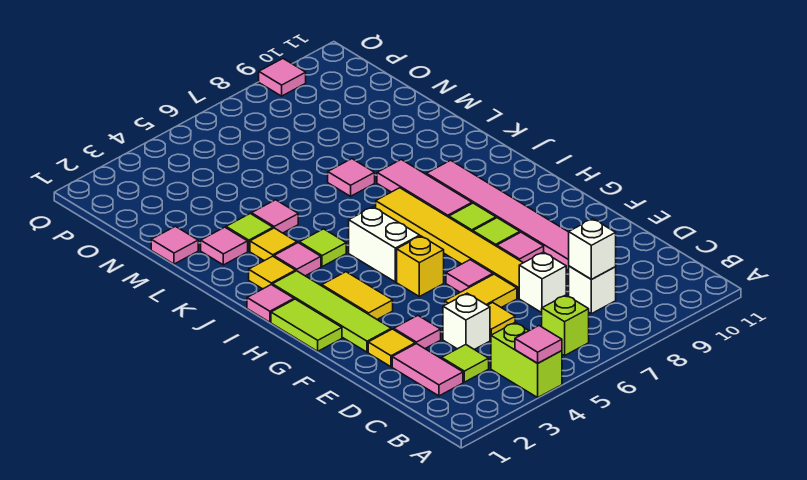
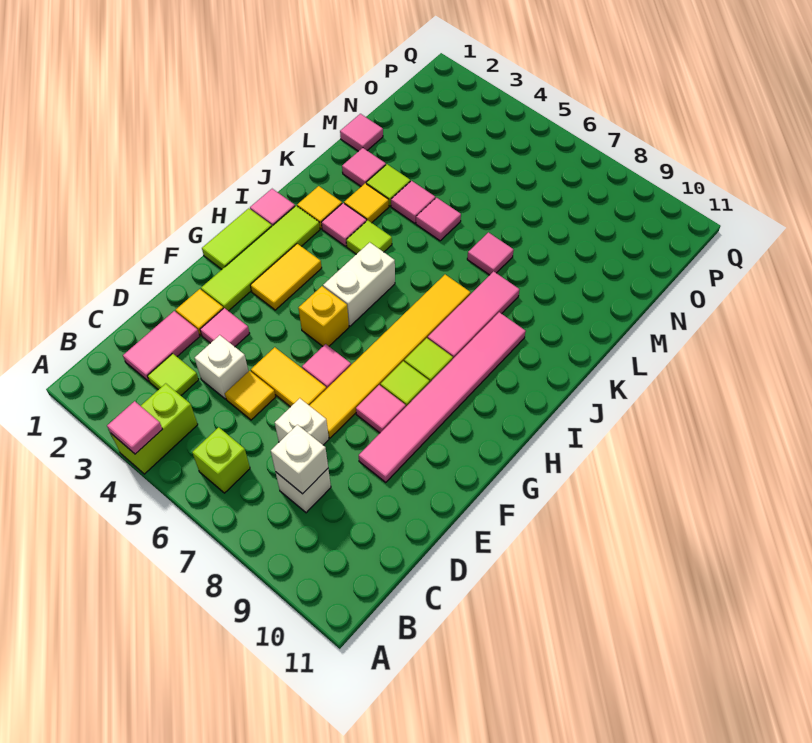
pink 1x1 tile [259,59,306,96] -> pink 1x1 tile moved to [416,198,461,241]

